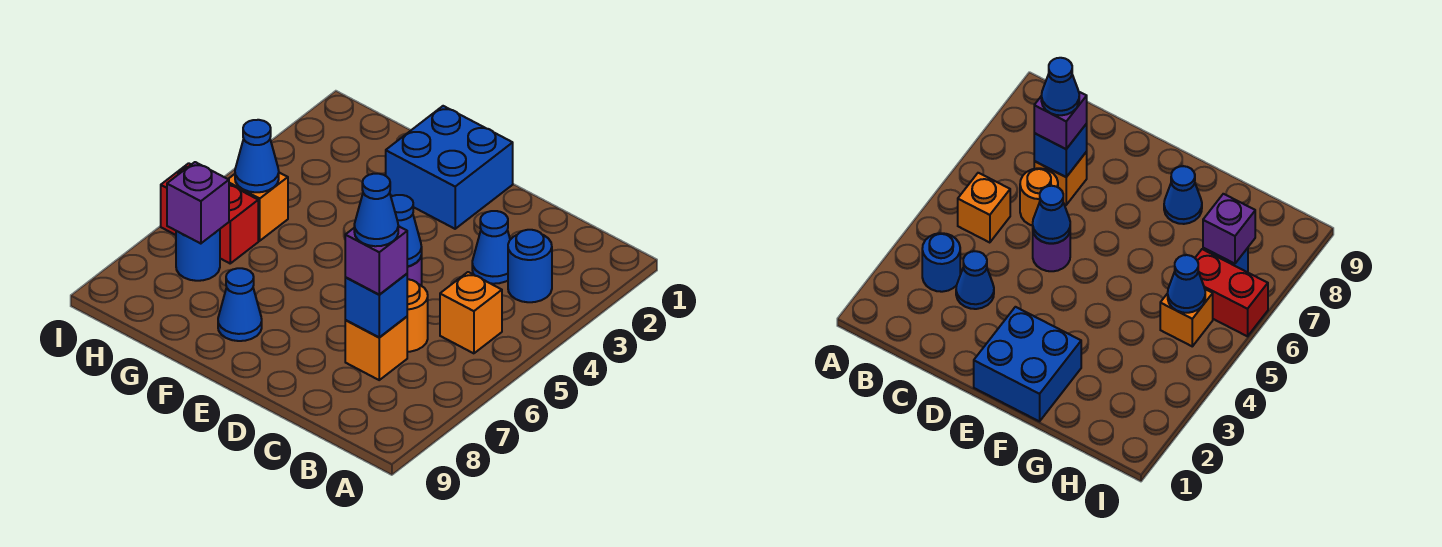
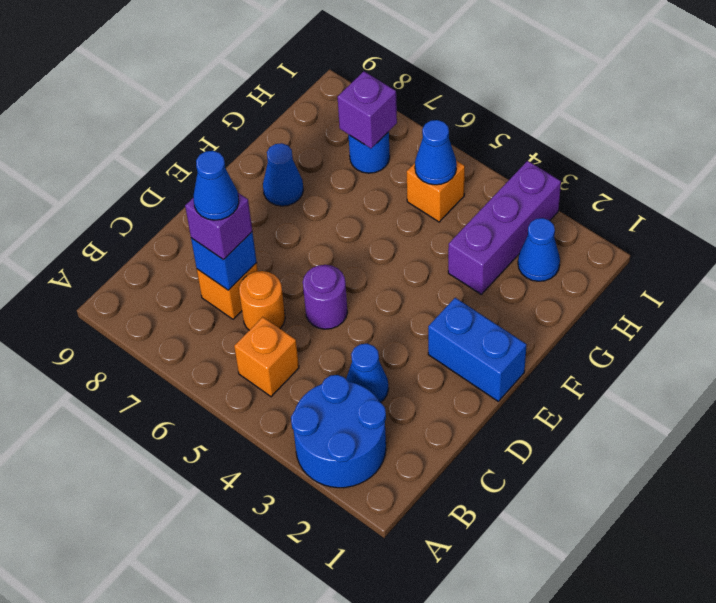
blue 1x1 round brick [508,230,552,302] -> blue 2x2 round brick [291,375,386,488]
blue 1x1 cone [391,195,422,266] -> blue 1x1 cone moved to [518,218,560,281]
blue 2x2 brick [386,106,513,229] -> blue 1x2 brick [428,298,527,401]
none -> purple 1x3 brick [448,161,561,294]
red 1x2 brick [161,163,258,263] -> none

